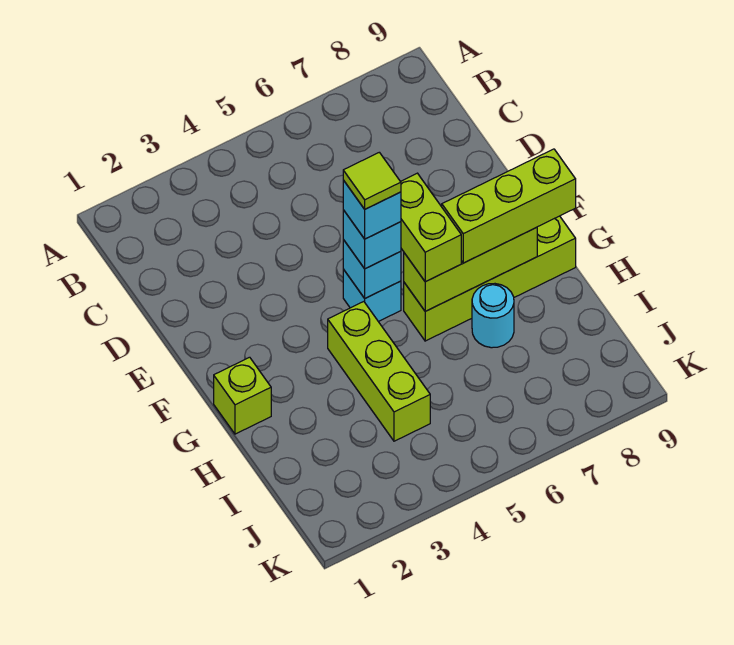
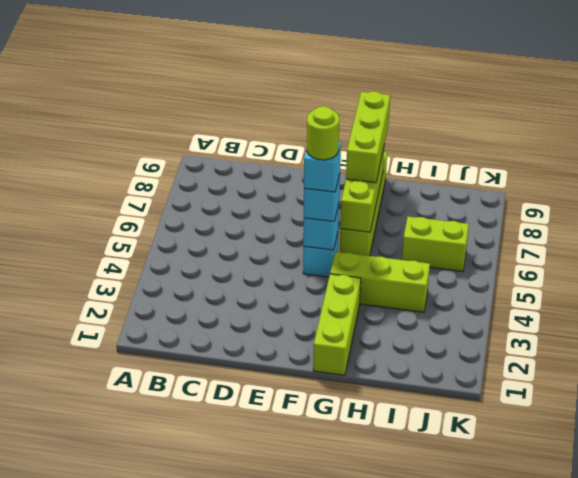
lime 1x1 tile [343,152,401,209] -> lime 1x1 round brick [307,106,339,160]
lime 1x2 brick [400,173,461,282] -> lime 1x2 brick moved to [402,216,469,271]
lime 1x1 brick [214,357,271,434] -> lime 1x3 brick [313,274,361,375]
cyan 1x1 round brick [472,284,514,348] -> none

